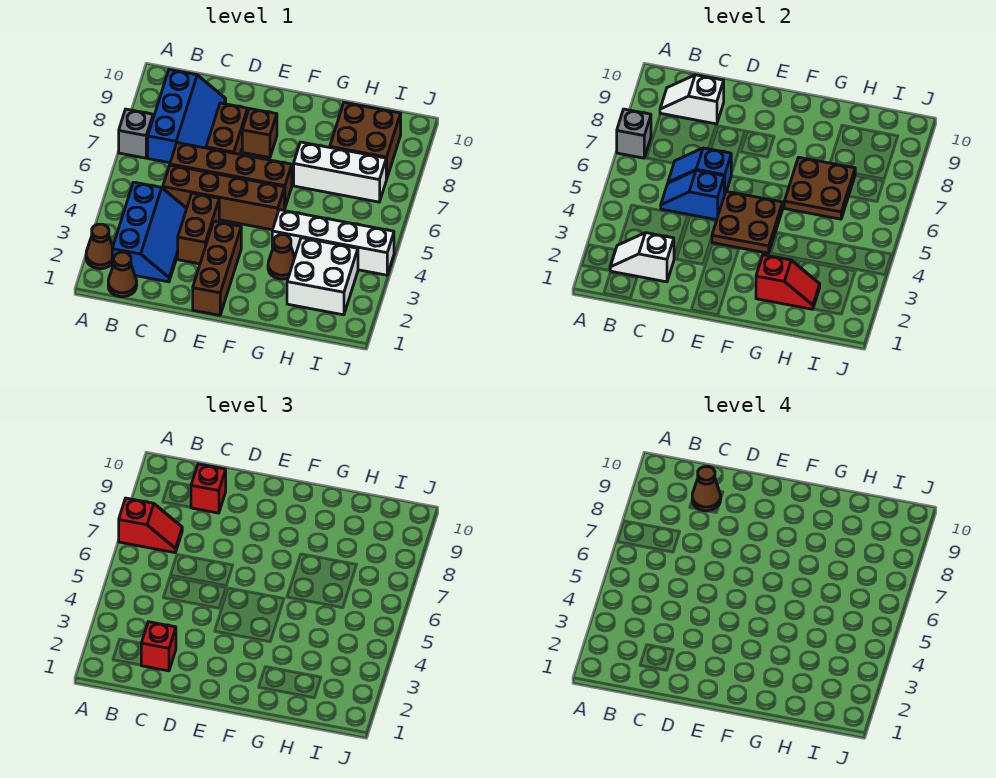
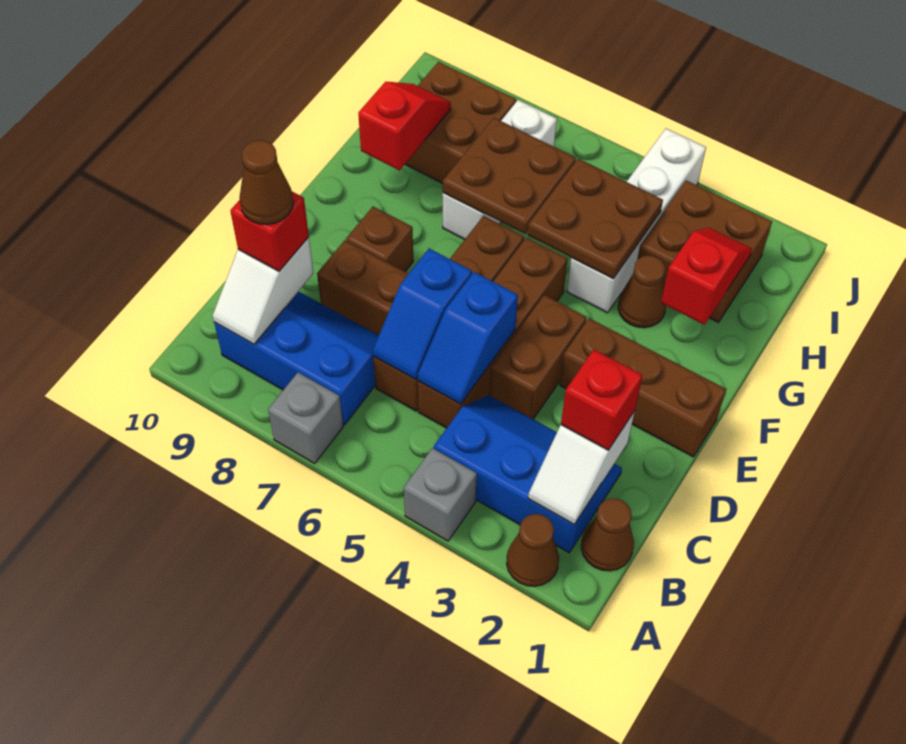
grey 1x1 brick [617,109,651,158] -> grey 1x1 brick moved to [404,448,477,541]
red 1x2 slope [119,498,182,553] -> red 1x2 slope moved to [358,82,451,170]
brown 1x2 brick [178,193,219,264] -> brown 1x2 brick turned to [490,295,587,419]
brown 2x2 plate [712,191,783,253] -> brown 2x2 plate moved to [528,159,663,279]
white 2x2 brick [287,238,358,315] -> brown 2x2 brick [637,180,772,322]

